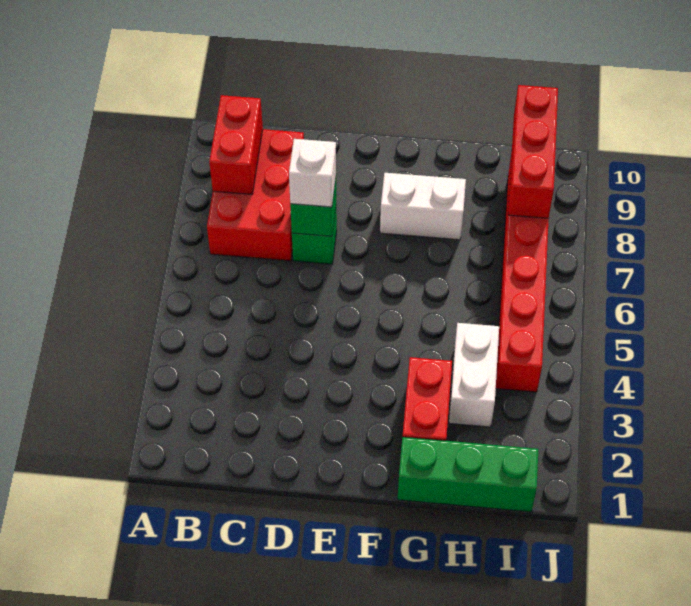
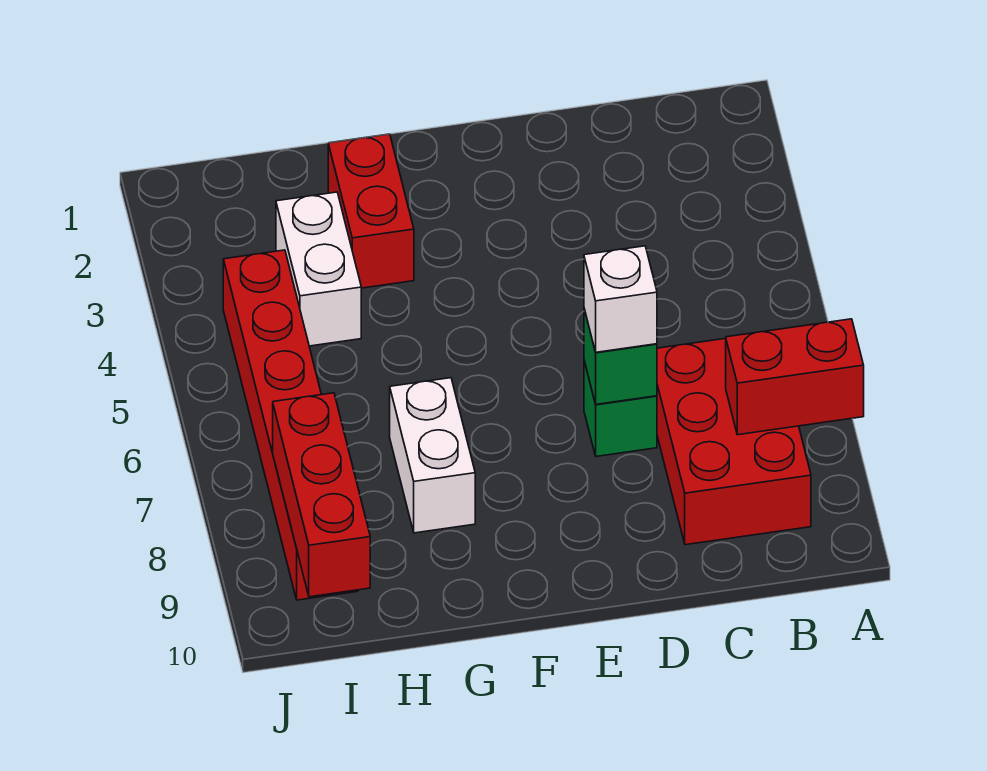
red 1x2 brick [209,95,263,194] -> red 1x2 brick turned to [726,319,864,435]
white 1x2 brick [380,173,466,240] -> white 1x2 brick turned to [390,378,475,533]
green 1x3 brick [397,437,538,512] -> none

